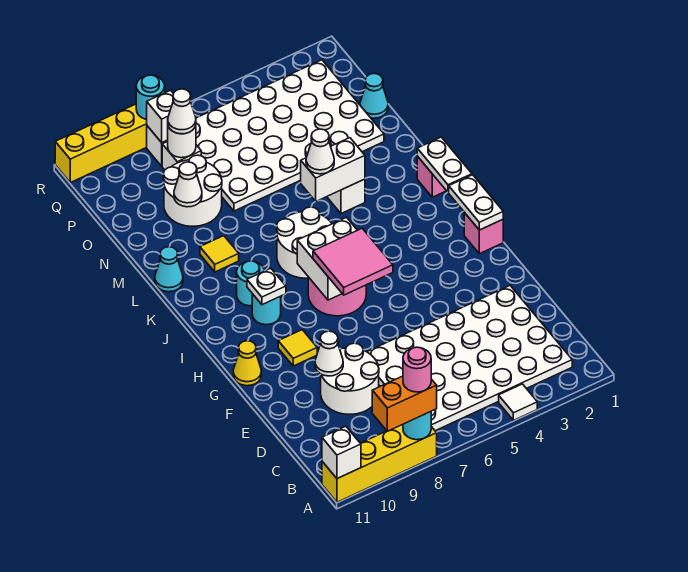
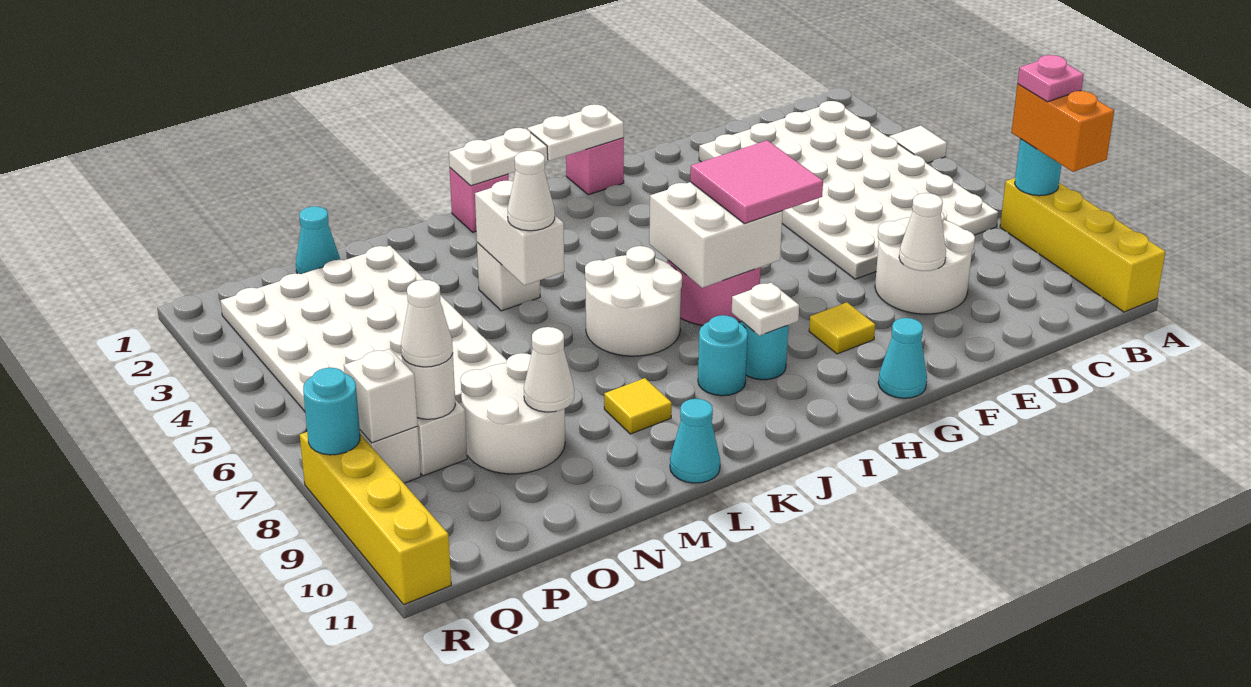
pink 1x1 round brick [403,347,431,392] -> pink 1x1 plate [1017,55,1084,102]
white 1x1 brick [322,426,361,479] -> none
yellow 1x1 cone [233,341,261,386] -> cyan 1x1 cone [878,318,927,398]

